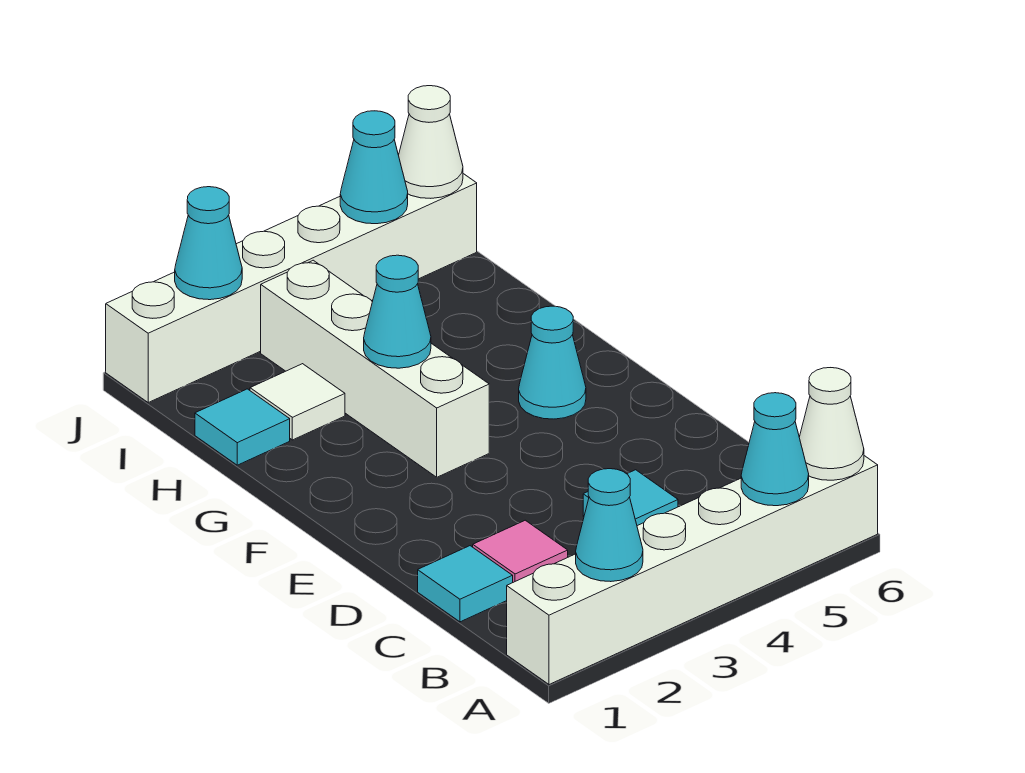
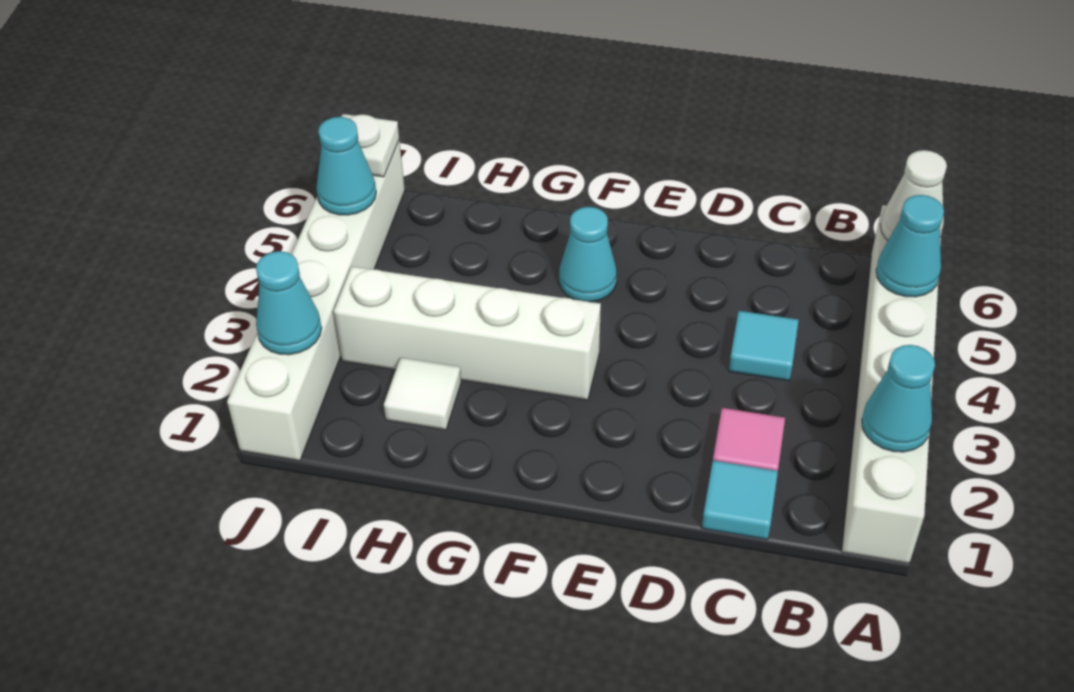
cyan 1x1 cone [364,255,431,368] -> none
cyan 1x1 tile [195,389,290,465] -> none
white 1x1 cone [399,86,463,198] -> white 1x1 plate [341,114,399,177]

